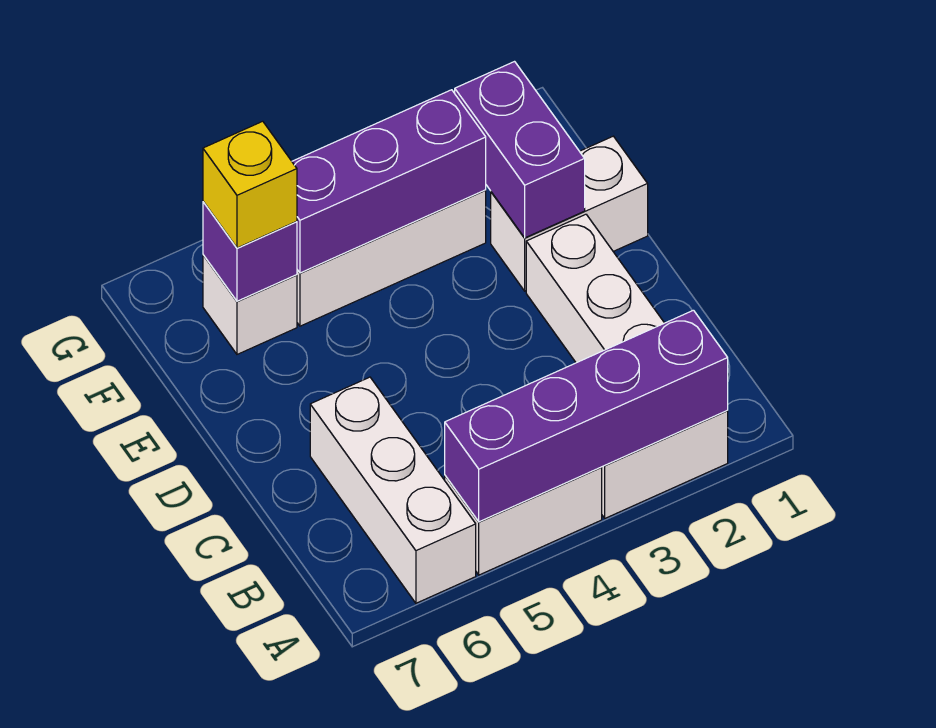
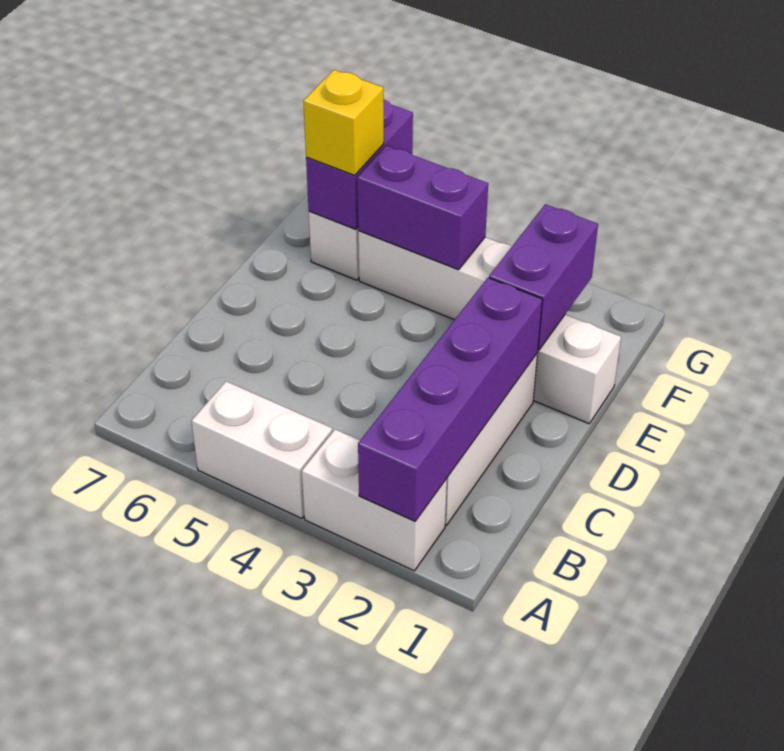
purple 1x4 brick [445,310,728,522] -> purple 1x4 brick turned to [358,278,542,521]
white 1x3 brick [310,377,476,603] -> none
purple 1x3 brick [292,90,486,273] -> purple 1x2 brick [357,146,488,270]
purple 1x1 brick [203,202,297,301] -> purple 1x2 brick [306,99,413,229]

